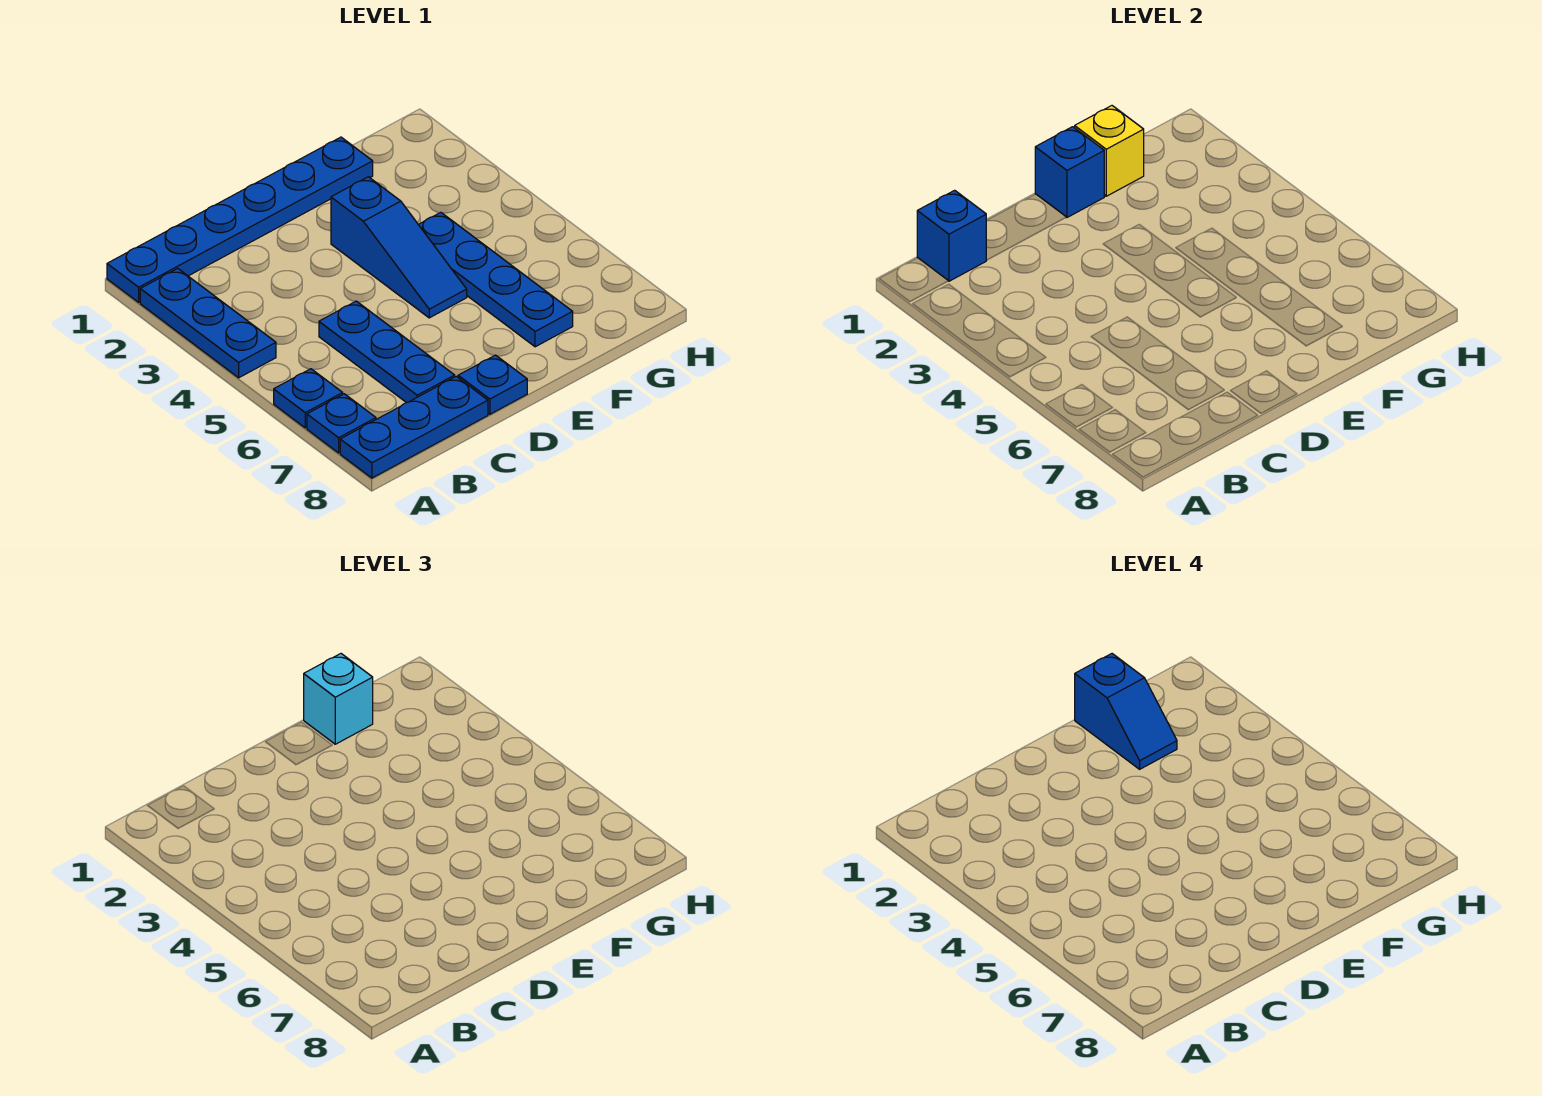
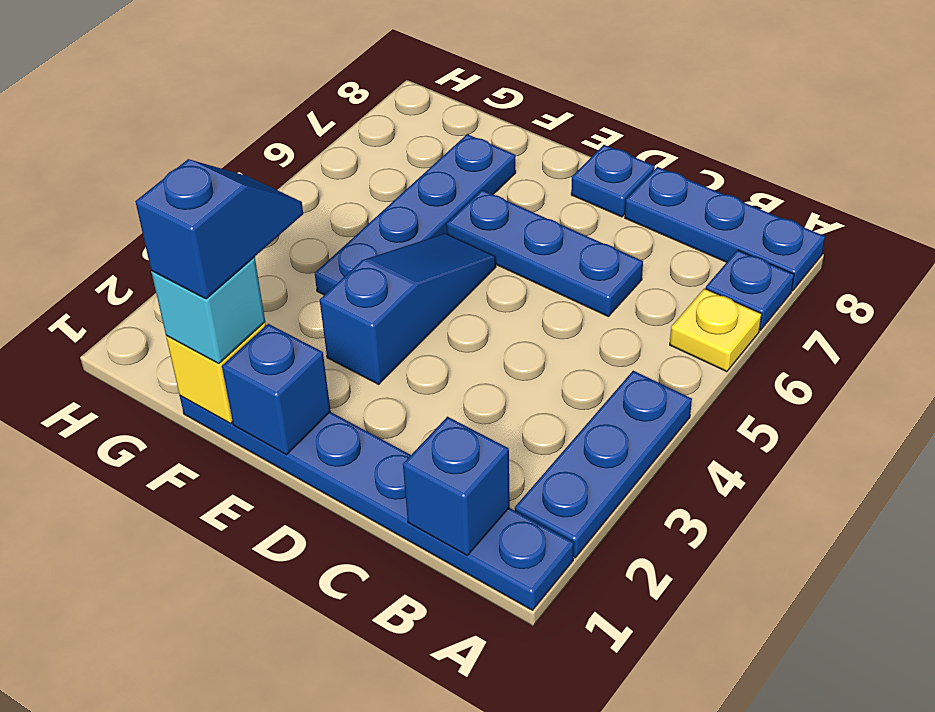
blue 1x1 plate [274,369,343,428] -> yellow 1x1 plate [670,288,762,372]
blue 1x3 plate [319,301,455,403] -> blue 1x3 plate turned to [447,190,643,316]

